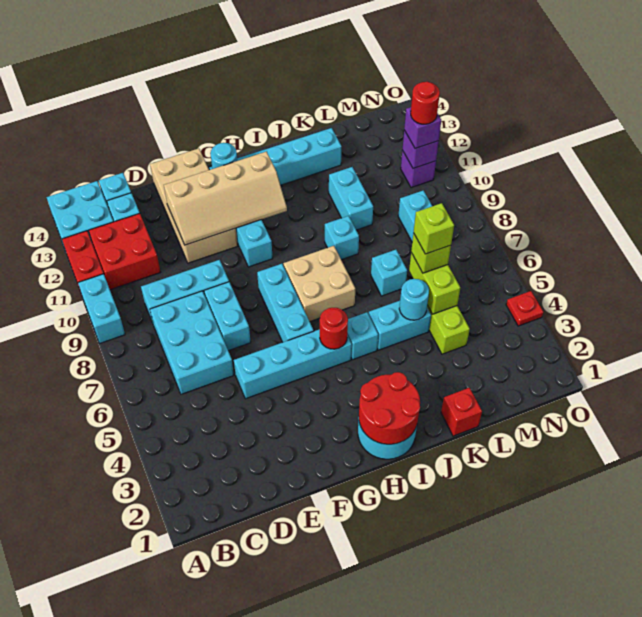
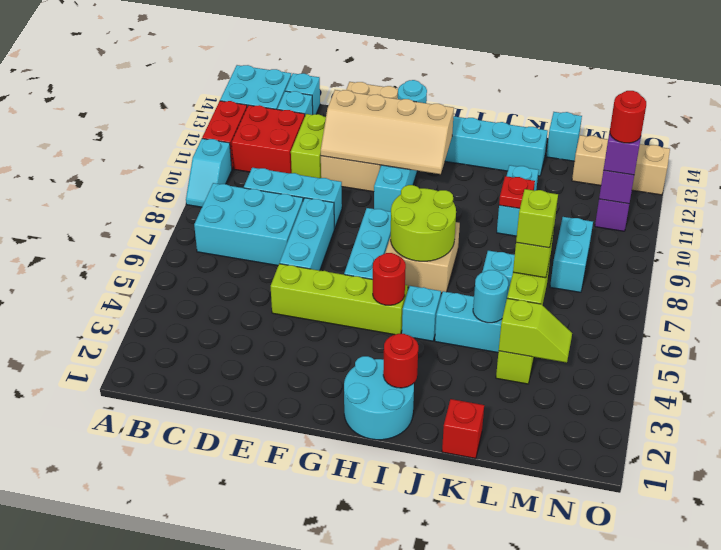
cyan 1x2 brick [78,274,125,343] -> cyan 1x2 slope [186,139,232,207]
cyan 2x3 brick [150,291,234,394] -> cyan 2x3 brick turned to [194,183,303,265]
none -> lime 1x2 brick [291,114,326,178]
cyan 1x4 brick [234,329,352,399] -> lime 1x4 brick [271,264,408,335]
cyan 1x2 brick [204,282,251,351] -> cyan 1x3 brick [280,198,334,270]
red 2x2 round brick [359,372,420,444] -> red 1x1 round brick [383,334,418,388]
none -> lime 2x2 round brick [391,185,456,261]
cyan 1x1 brick [325,216,359,260] -> cyan 1x1 brick moved to [546,112,582,161]
none -> lime 1x2 slope [499,298,572,363]
none -> tan 1x3 brick [572,135,670,195]
red 1x1 plate [506,291,543,326] -> red 1x1 plate moved to [499,176,535,209]

